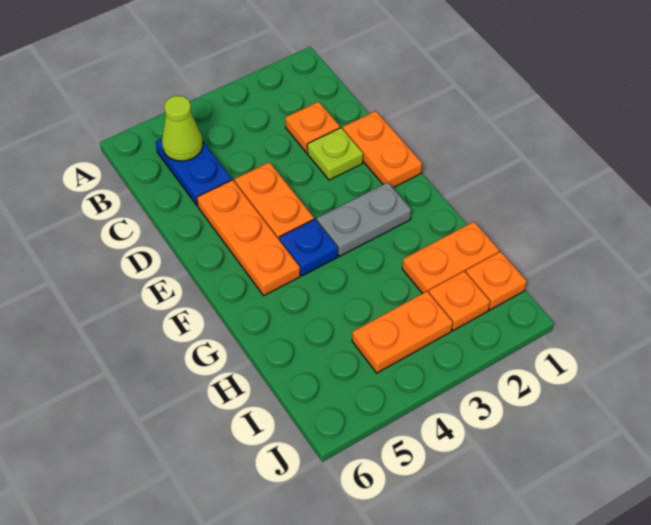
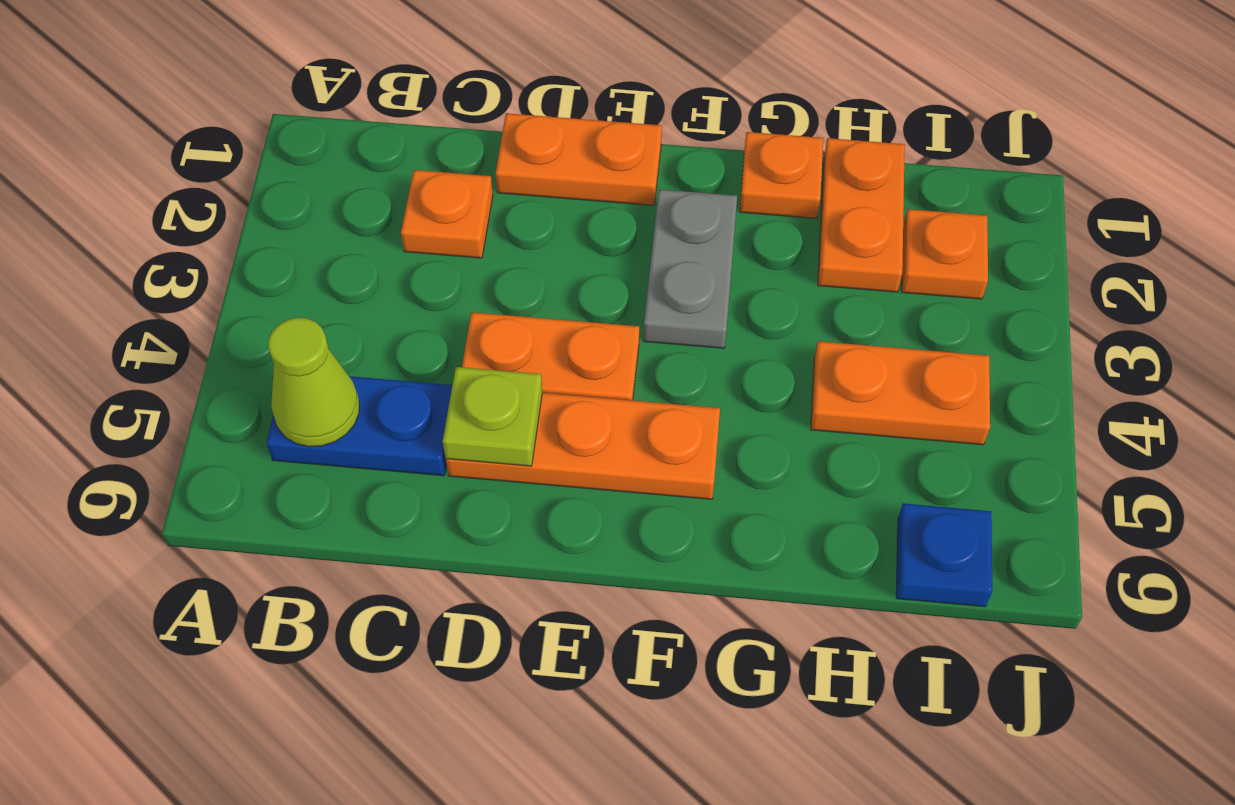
lime 1x1 plate [307,128,363,180] -> lime 1x1 plate moved to [443,367,542,466]
blue 1x1 plate [279,219,338,276] -> blue 1x1 plate moved to [896,503,993,607]
orange 1x1 plate [466,252,527,310] -> orange 1x1 plate moved to [740,132,823,218]
orange 1x2 plate [352,291,453,373] -> orange 1x2 plate turned to [811,341,990,445]

